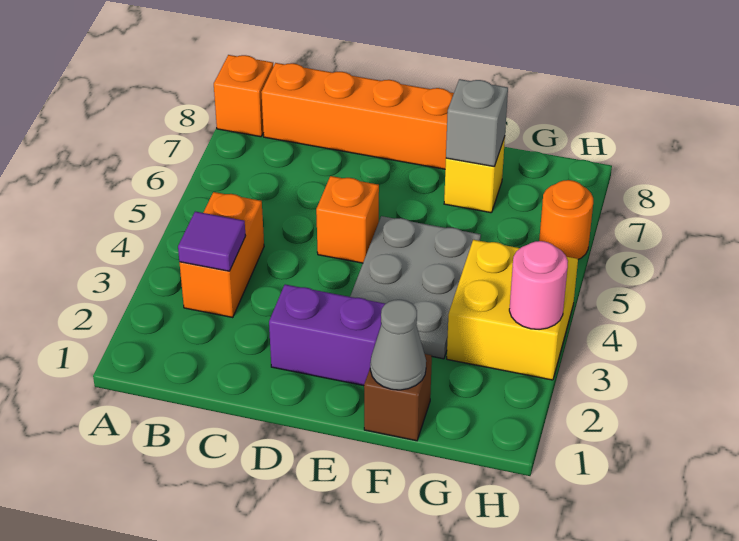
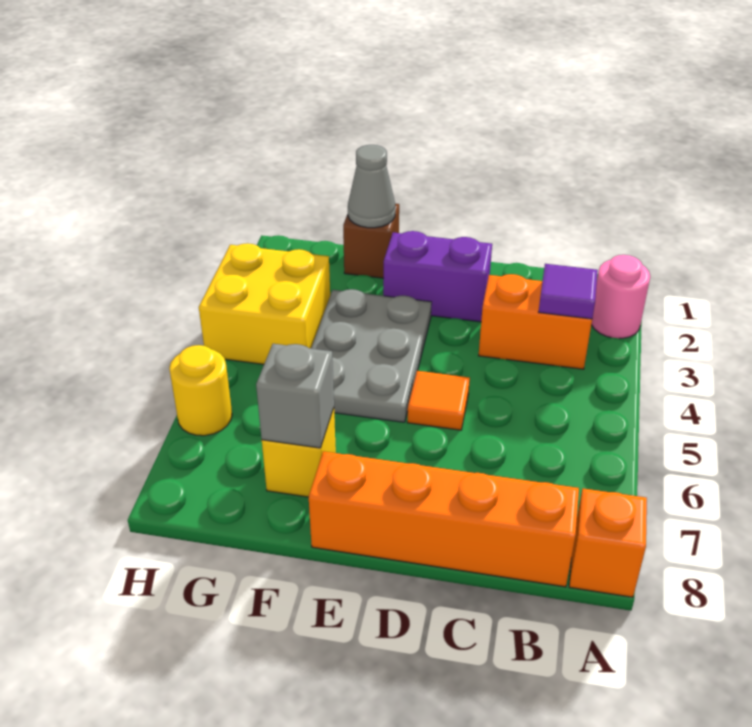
orange 1x2 brick [180,192,264,318] -> orange 1x2 brick turned to [479,274,592,369]
orange 1x1 brick [316,176,379,263] -> orange 1x1 tile [407,371,470,430]
pink 1x1 round brick [509,241,568,329] -> pink 1x1 round brick moved to [591,255,650,338]
orange 1x1 round brick [539,180,593,259] -> yellow 1x1 round brick [169,345,232,436]

